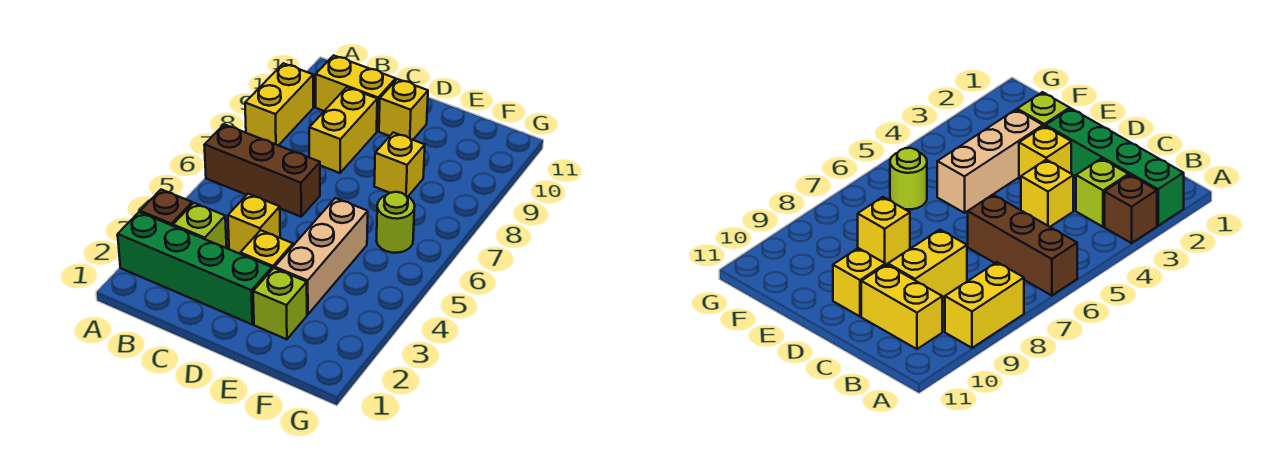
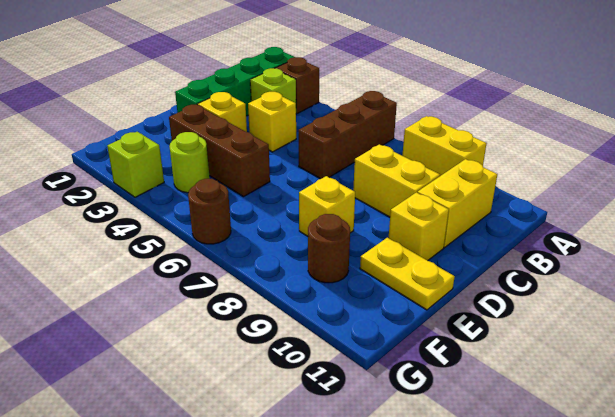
lime 1x1 brick [253,268,307,339] -> lime 1x1 brick moved to [107,132,164,197]
tan 1x3 brick [275,198,368,315] -> brown 1x3 brick [169,105,270,197]
none -> yellow 1x2 plate [360,238,455,310]
lime 1x1 round brick [377,192,415,253] -> lime 1x1 round brick moved to [169,132,210,193]
none -> brown 1x1 round brick [308,214,350,283]
none -> brown 1x1 round brick [188,179,231,244]

